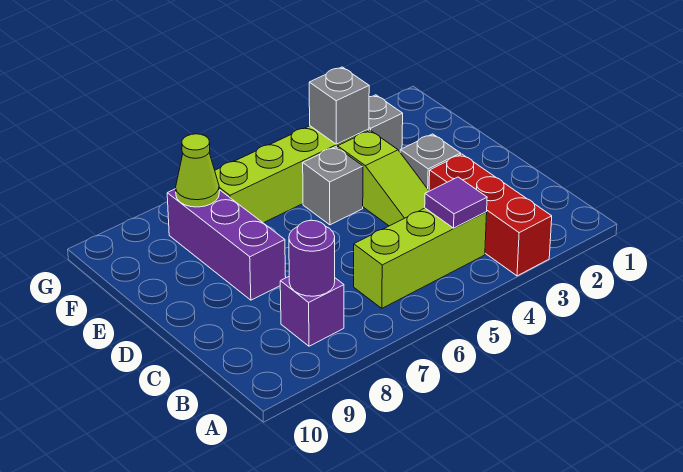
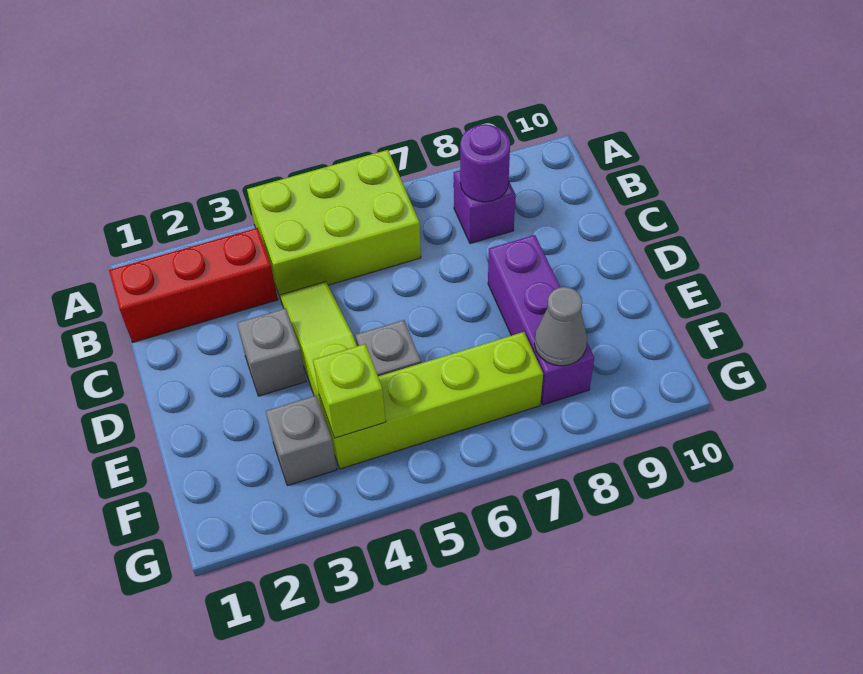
red 1x3 brick [429,154,552,276] -> red 1x3 brick turned to [109,228,278,343]
lime 1x3 brick [354,208,487,308] -> lime 2x3 brick [247,150,421,297]
purple 1x1 tile [425,177,487,228] -> none
grey 1x1 brick [309,67,369,144] -> lime 1x1 brick [313,344,386,438]
lime 1x1 cone [176,134,219,207] -> grey 1x1 cone [534,287,587,366]

